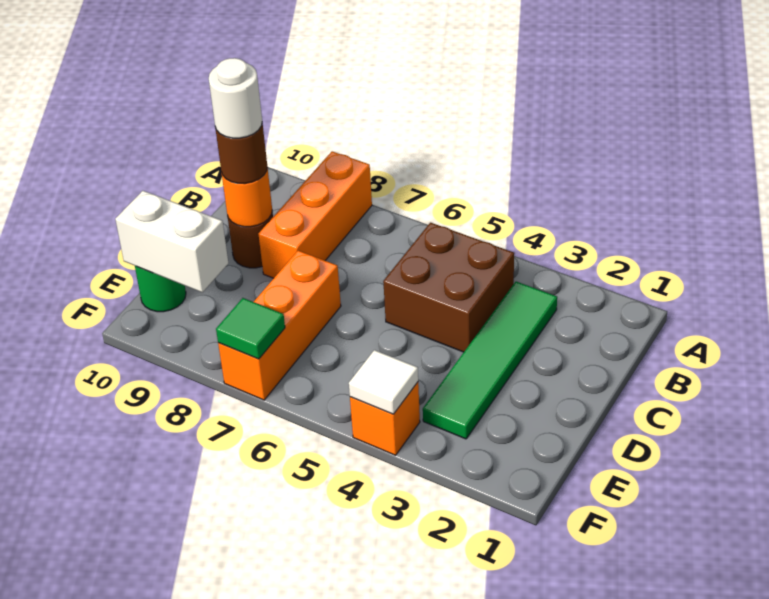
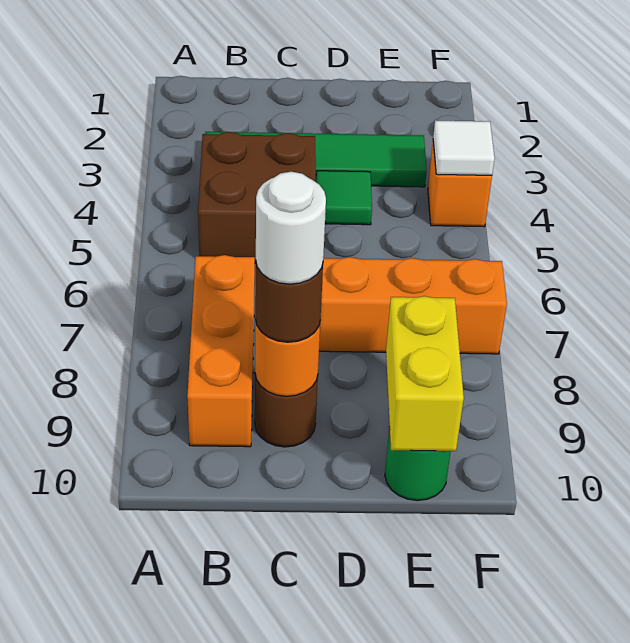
orange 1x3 brick [259,151,372,278] -> orange 1x3 brick turned to [187,255,255,447]
white 1x2 brick [115,191,228,292] -> yellow 1x2 brick [386,296,464,451]
green 1x1 tile [216,298,285,359] -> green 1x1 tile moved to [316,171,372,225]

